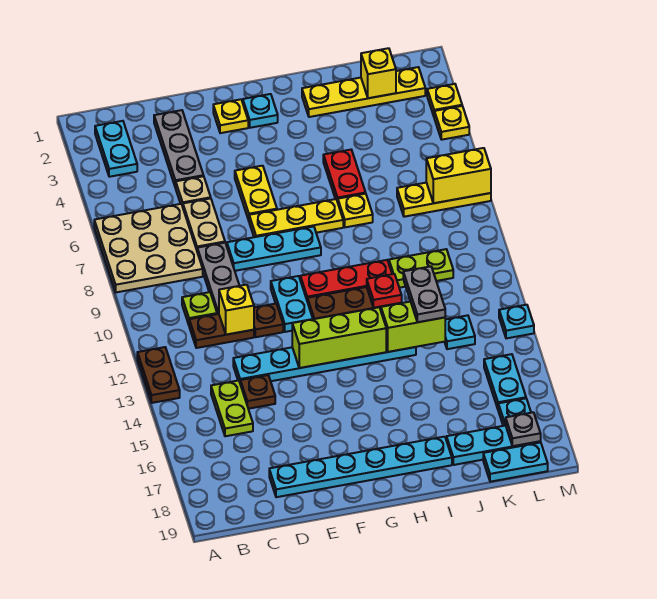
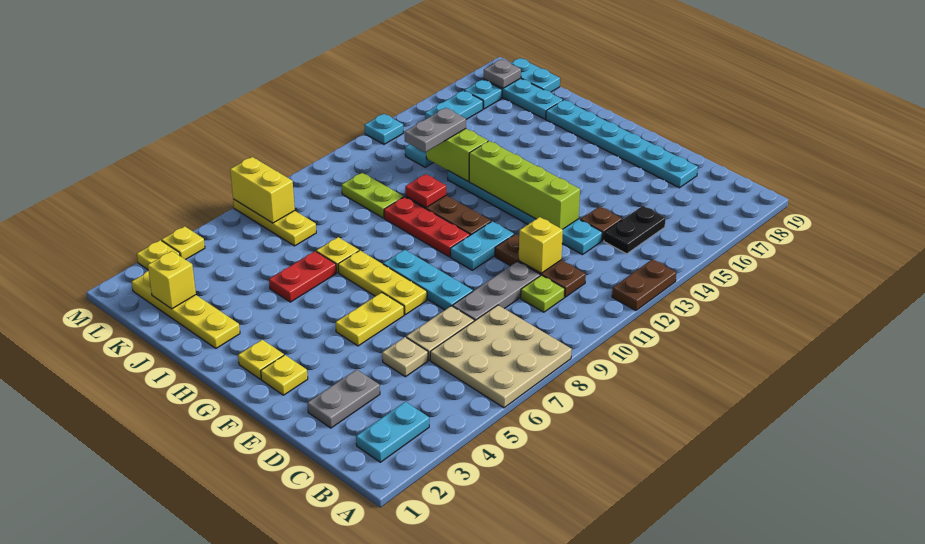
lime 1x2 plate [211,380,253,436] -> black 1x2 plate [604,206,666,254]
grey 1x3 plate [154,110,204,188] -> grey 1x2 plate [307,370,380,428]
lime 1x3 brick [292,307,386,368] -> lime 1x4 brick [469,141,580,229]
cyan 1x1 plate [243,94,278,128] -> yellow 1x1 plate [238,340,284,379]

